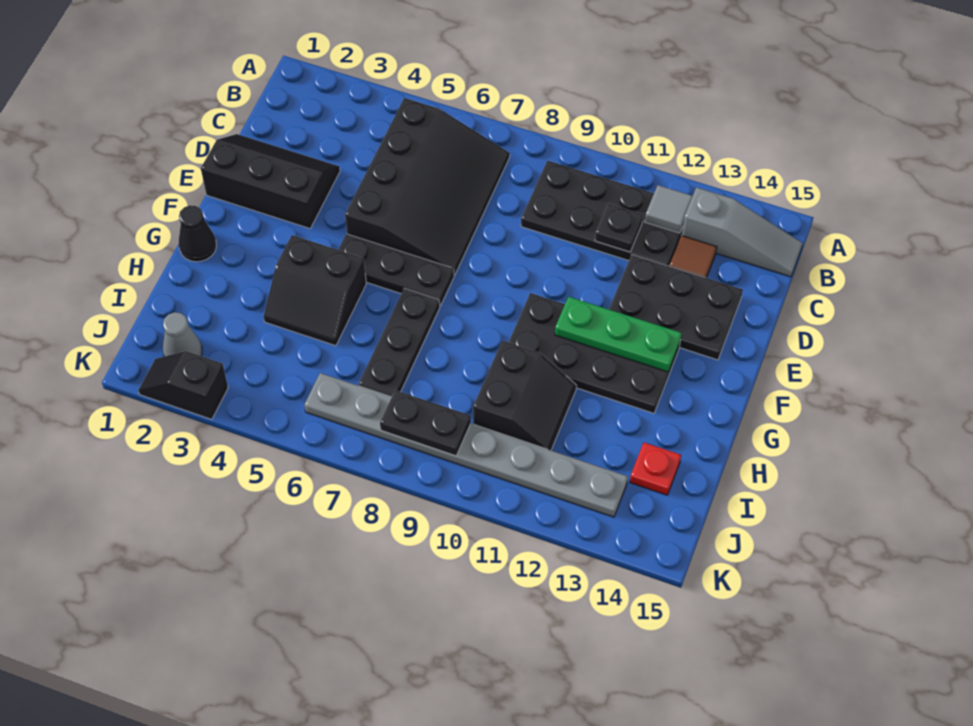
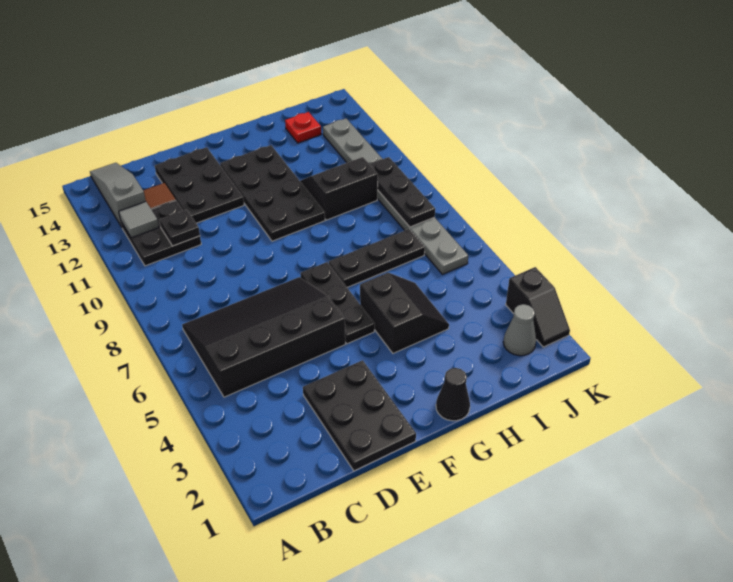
black 2x4 plate [521,161,683,266] -> black 2x2 plate [121,200,201,266]
black 2x3 slope [201,134,340,229] -> black 2x3 plate [303,360,416,471]
green 1x3 plate [555,297,682,372] -> none
black 1x2 plate [380,390,471,456] -> black 1x3 plate [370,157,435,227]

